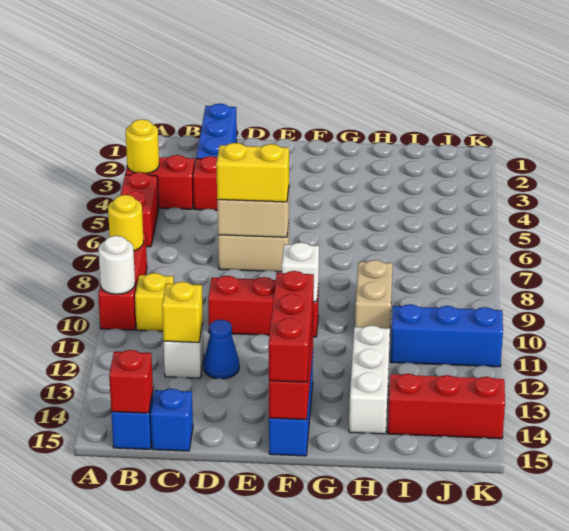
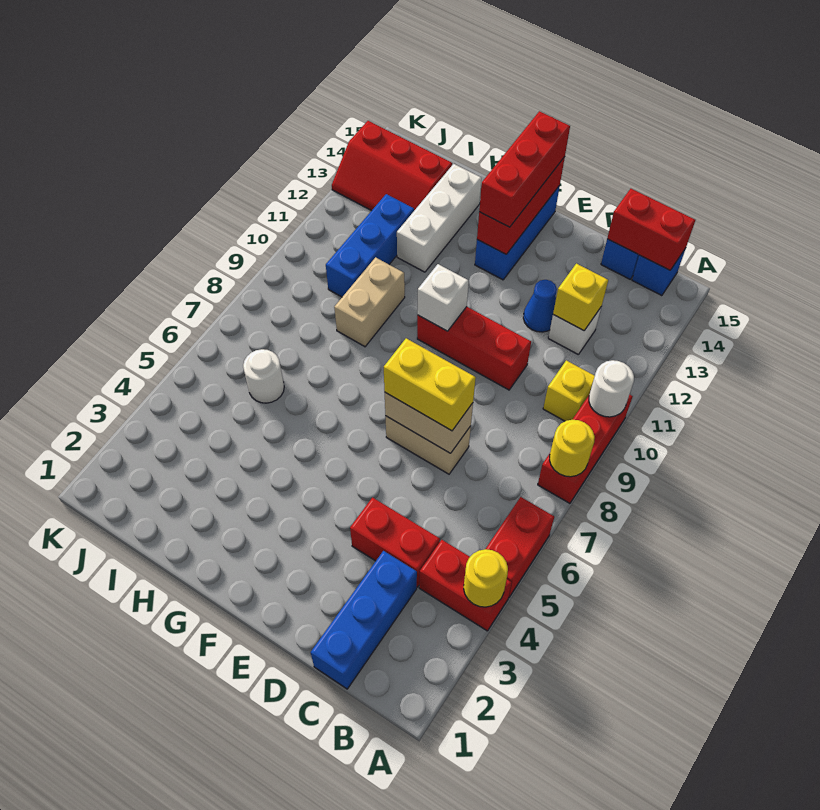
red 1x1 brick [109,350,153,413] -> red 1x2 brick [607,189,695,270]
none -> white 1x1 round brick [243,349,284,403]
blue 1x3 brick [391,304,503,367] -> blue 1x3 brick turned to [326,194,414,297]

